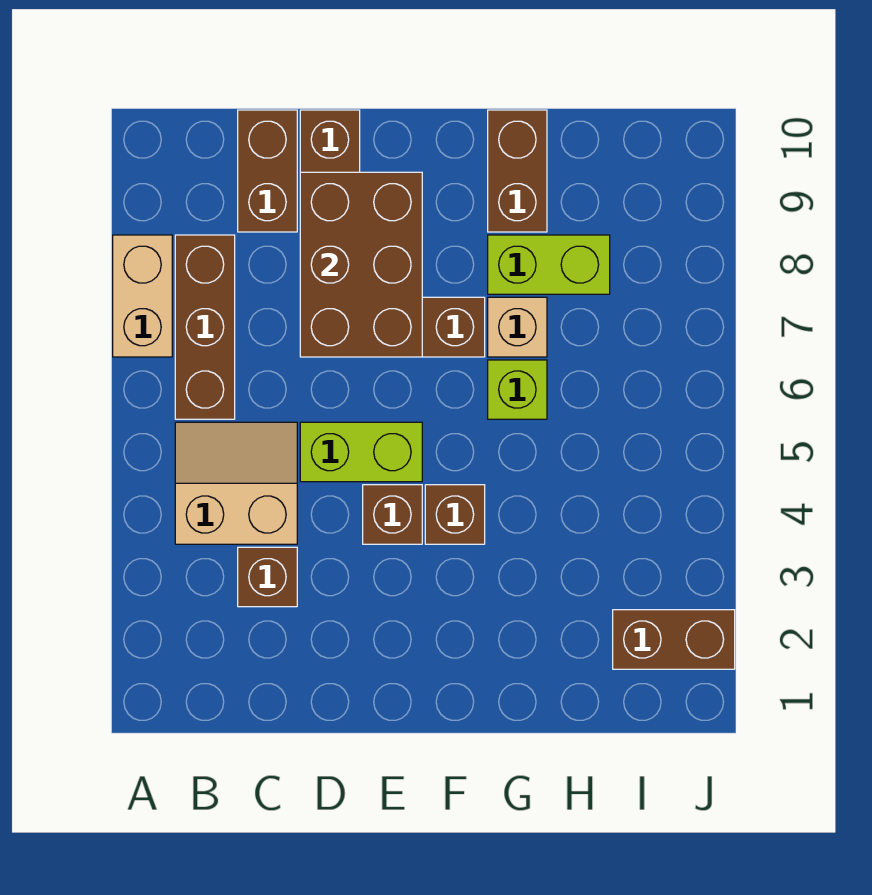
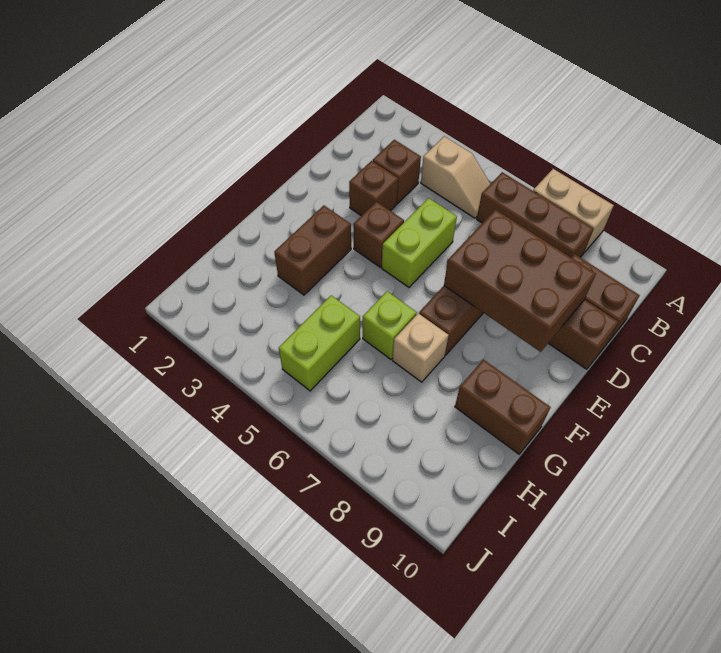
tan 2x2 slope [175,422,297,544] -> tan 1x2 slope [421,136,490,218]
brown 1x1 brick [425,485,485,544] -> brown 1x1 brick moved to [349,161,398,216]
lime 1x2 brick [488,235,610,294] -> lime 1x2 brick moved to [279,295,360,391]
brown 1x2 brick [613,610,735,669] -> brown 1x2 brick moved to [274,205,351,295]

